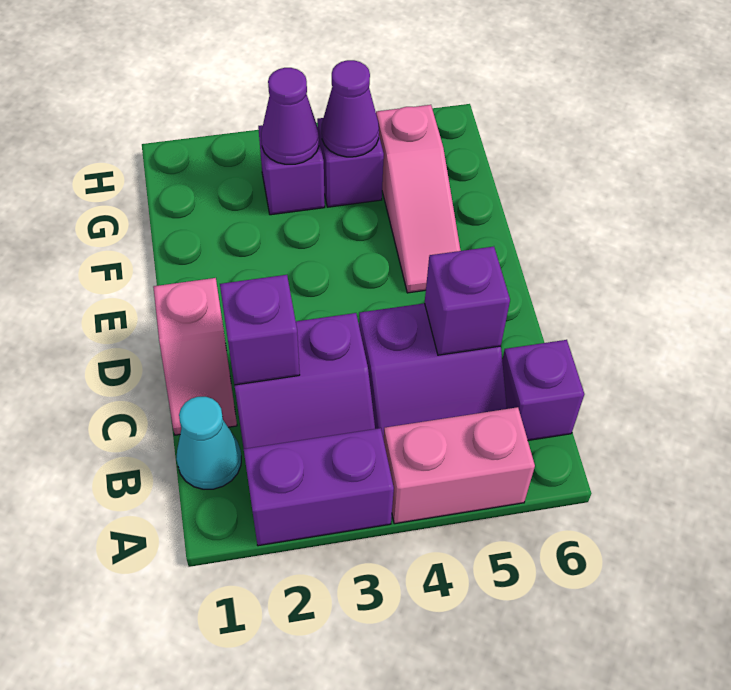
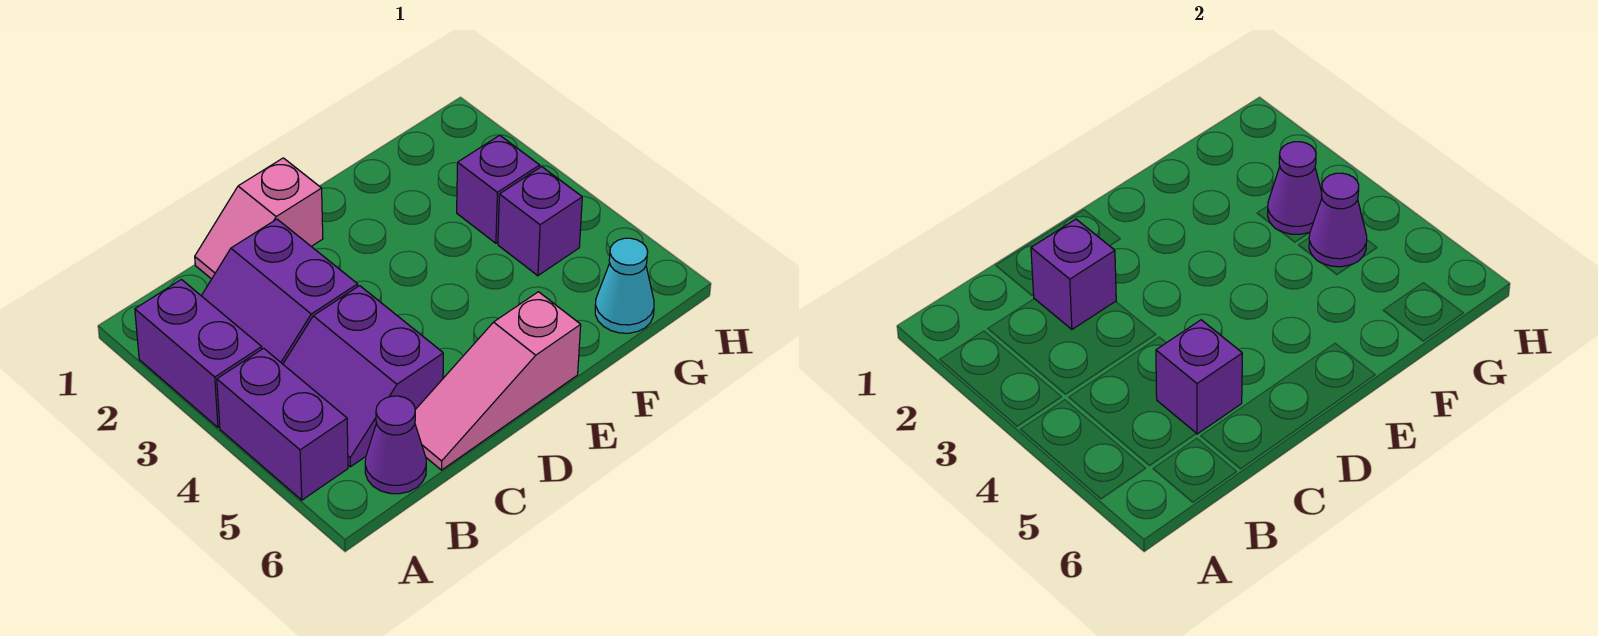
pink 1x2 brick [384,407,535,524] -> purple 1x2 brick [217,348,348,500]
cyan 1x1 cone [176,397,241,489] -> cyan 1x1 cone moved to [595,238,654,333]
purple 1x1 brick [502,340,584,440] -> purple 1x1 cone [365,396,426,494]
pink 1x3 slope [376,105,461,293] -> pink 1x3 slope moved to [415,292,581,470]

